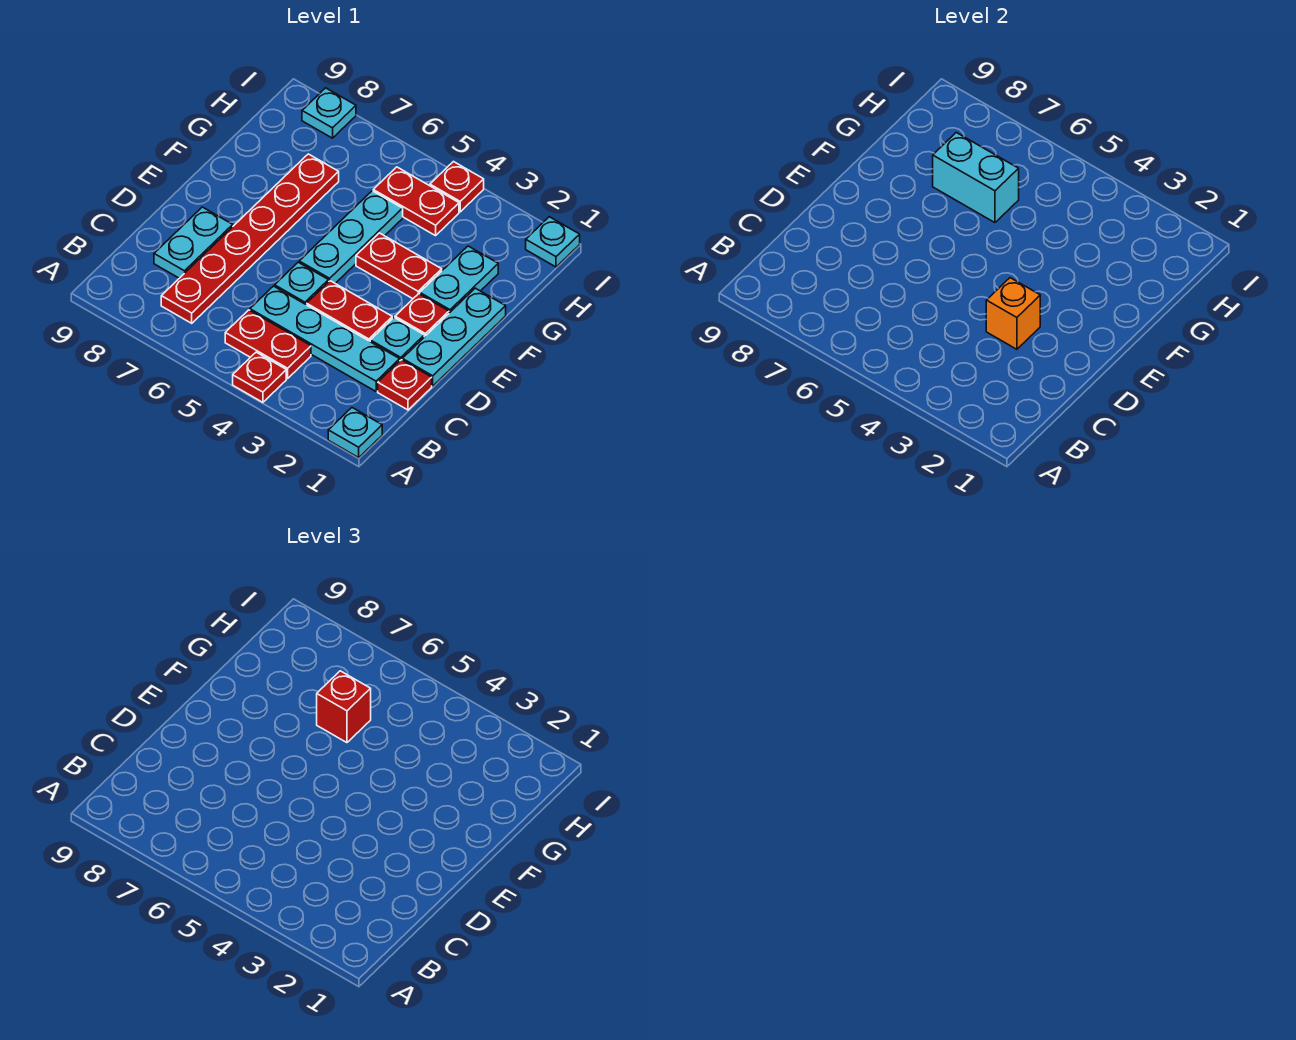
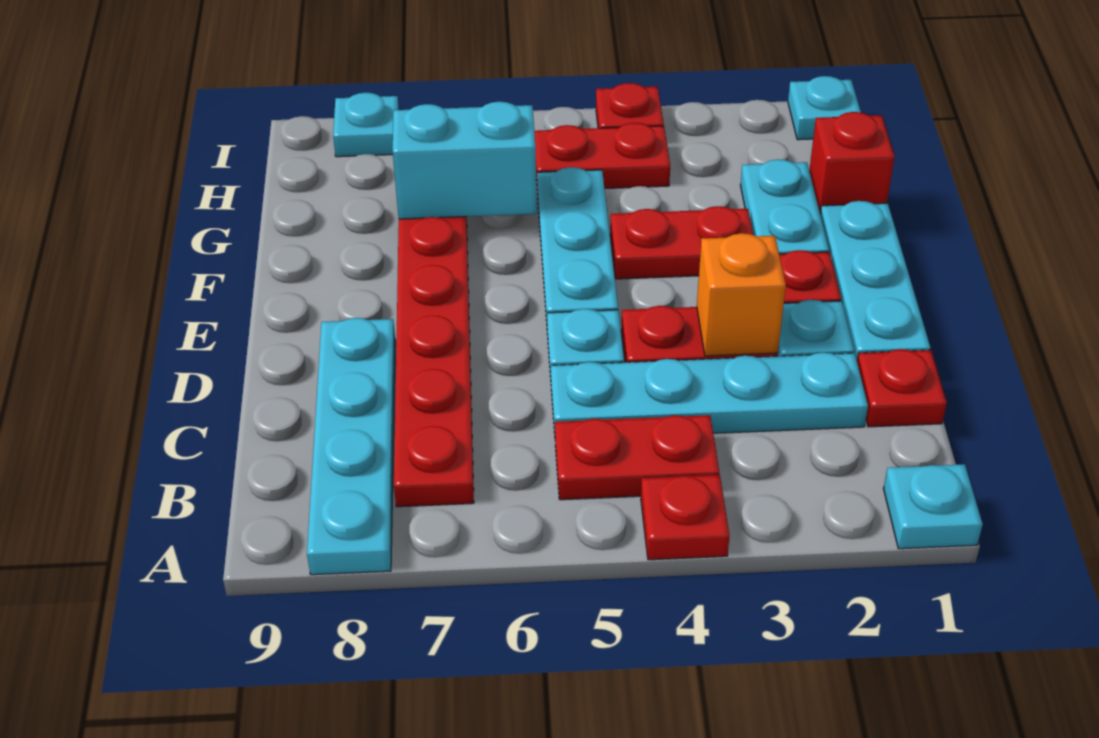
cyan 1x2 plate [154,207,233,278] -> cyan 1x4 plate [307,318,395,575]
red 1x1 brick [317,671,371,743] -> red 1x1 brick moved to [809,112,895,212]

